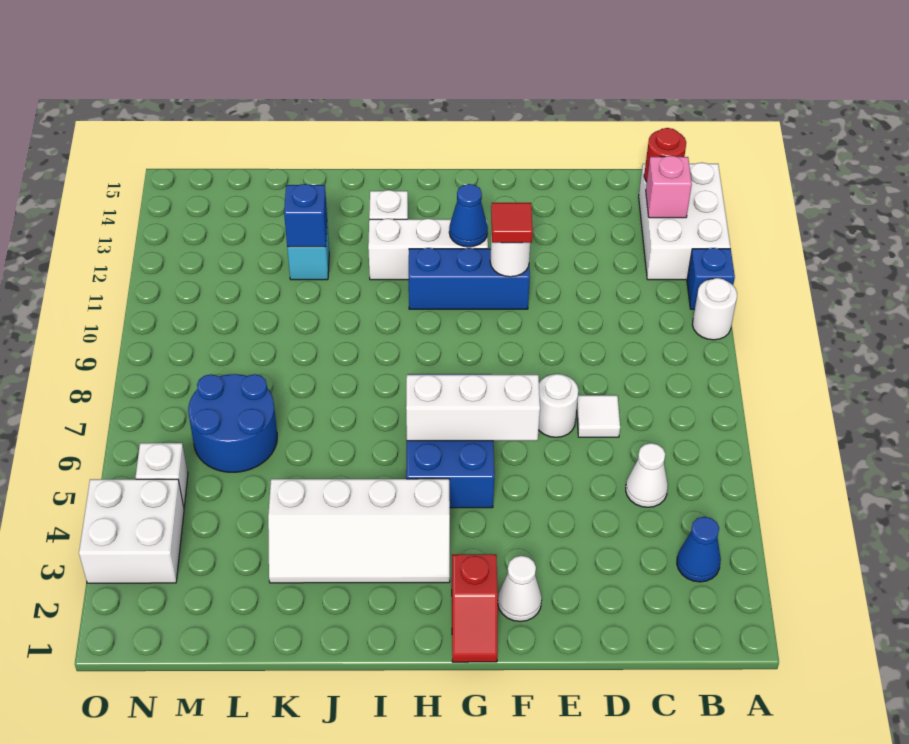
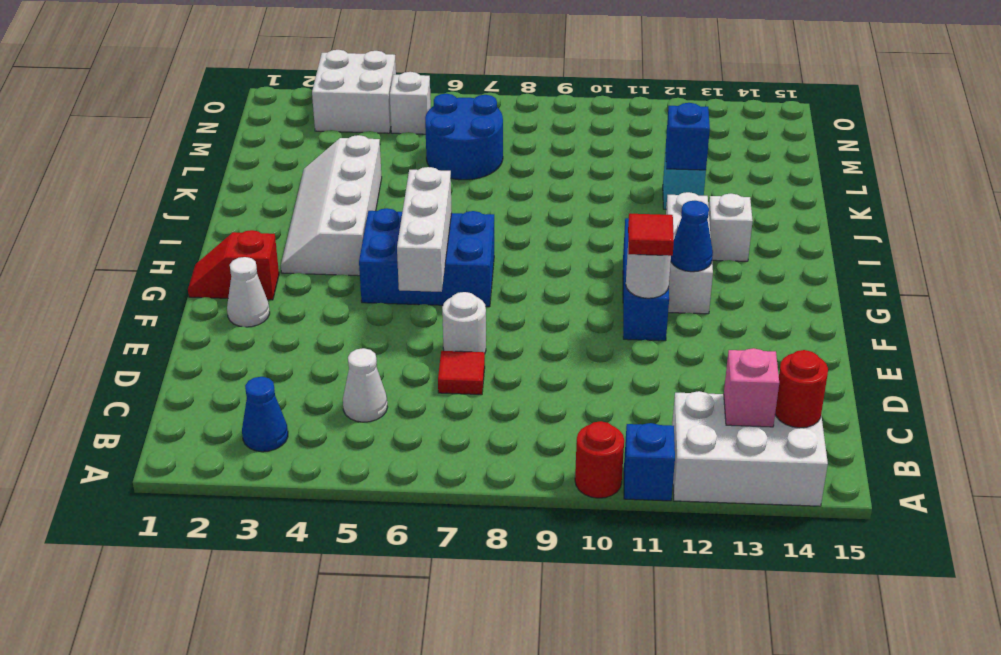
white 1x1 round brick [692,278,737,340] -> red 1x1 round brick [575,421,624,498]
white 1x1 tile [577,395,620,437] -> red 1x1 tile [438,351,485,395]

